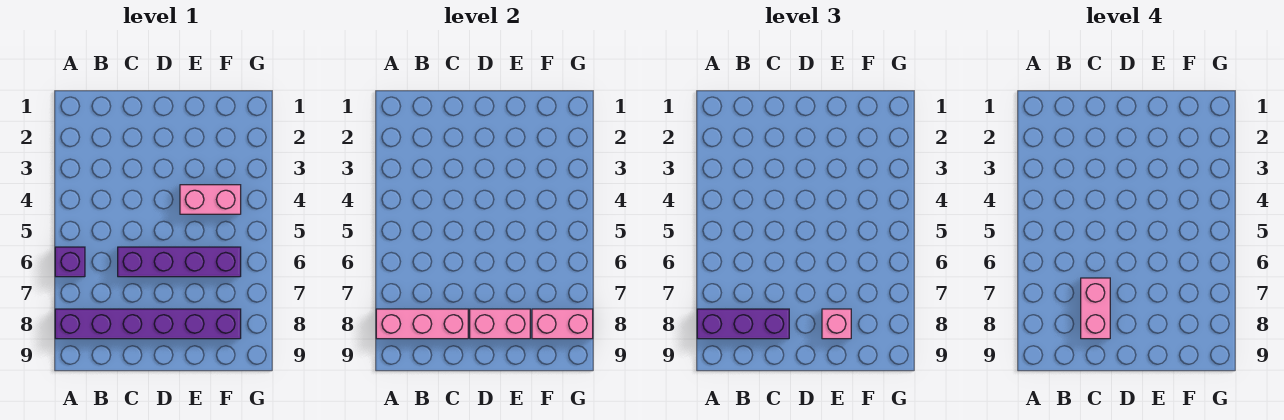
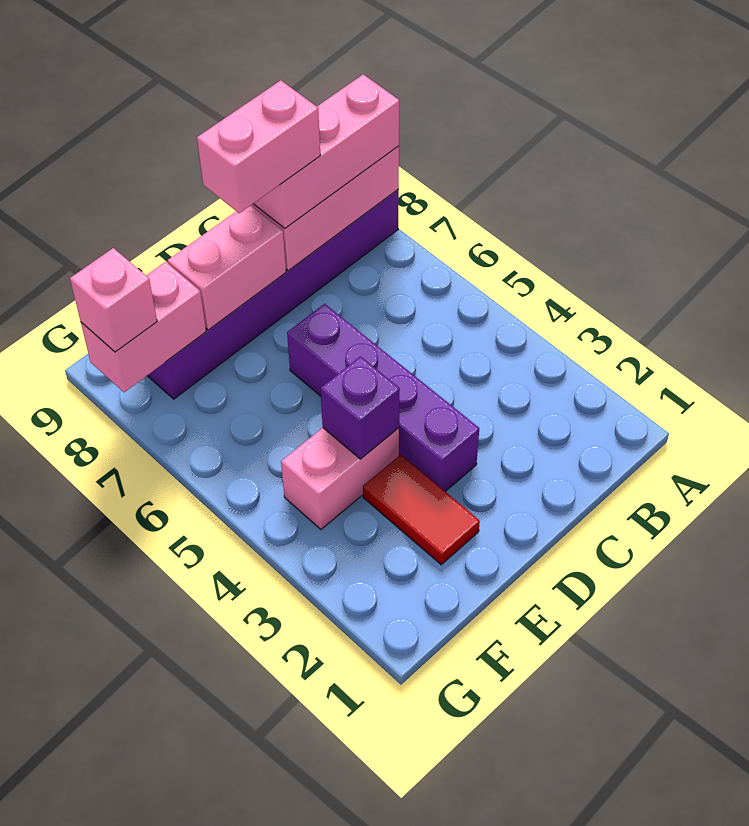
purple 1x1 brick [55,247,85,277] -> purple 1x1 brick moved to [320,356,400,459]
purple 1x3 brick [697,309,789,339] -> pink 1x3 brick [253,74,399,228]
purple 1x4 brick [118,247,241,277] -> purple 1x4 brick turned to [287,304,479,492]
pink 1x2 brick [1081,278,1110,339] -> pink 1x2 brick turned to [197,80,320,213]
none -> red 1x2 tile [363,455,480,565]
pink 1x1 brick [822,309,851,339] -> pink 1x1 brick moved to [70,248,157,352]

